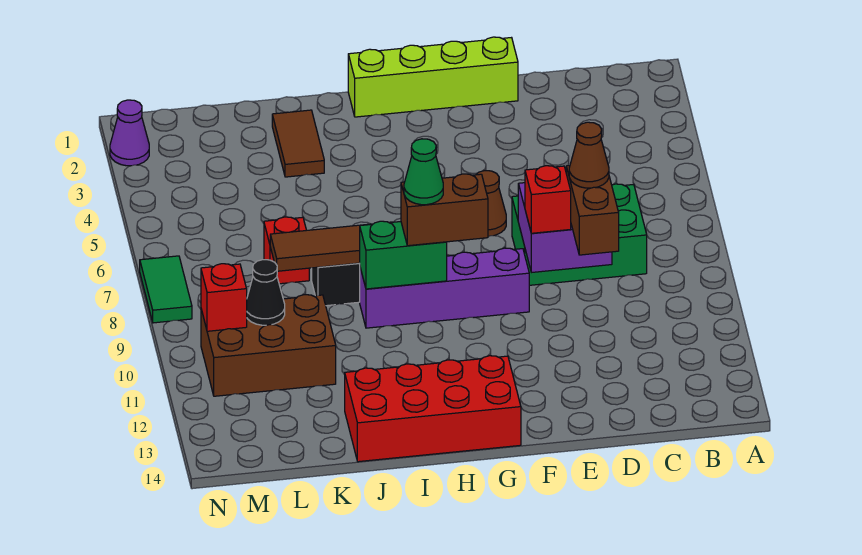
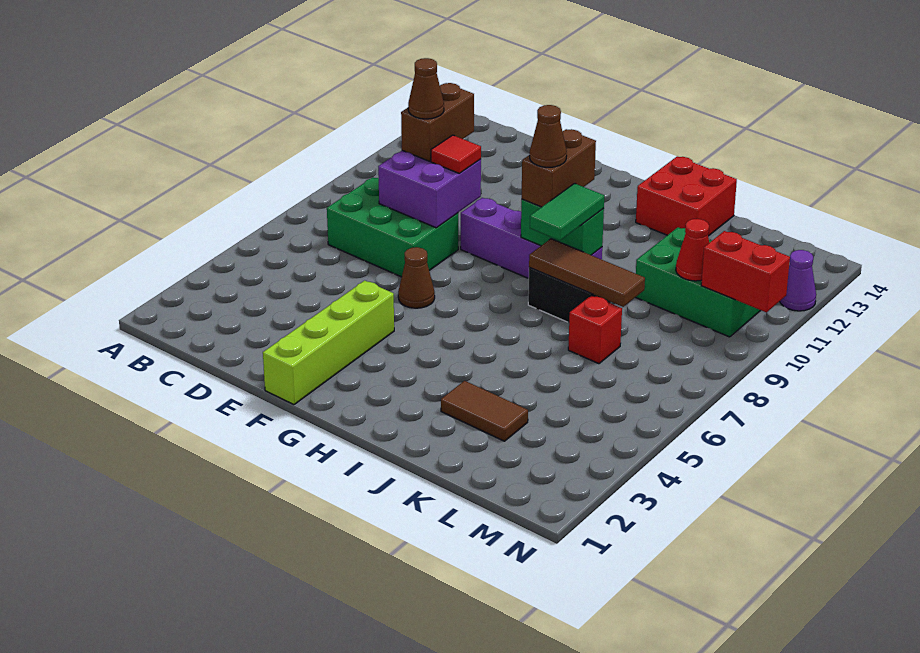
lime 1x4 brick [348,37,518,117] -> lime 1x4 brick turned to [263,280,394,405]
red 1x1 brick [525,166,571,233] -> red 1x1 tile [431,135,481,173]
brown 1x2 brick [401,174,488,246] -> brown 1x2 brick turned to [522,129,596,207]
red 2x4 brick [345,356,521,462] -> red 2x2 brick [636,156,737,236]
green 1x1 cone [404,139,443,205] -> brown 1x1 cone [530,105,567,167]
brown 1x2 tile [272,110,324,177] -> brown 1x2 tile turned to [441,381,528,441]
brown 2x3 brick [201,295,336,396] -> green 2x3 brick [636,227,761,337]
black 1x1 cone [247,260,285,325] -> red 1x1 cone [676,219,709,281]
red 1x1 brick [201,264,247,331] -> red 1x2 brick [701,231,790,313]
purple 1x1 cone [110,100,149,166] -> purple 1x1 cone moved to [780,250,816,311]
green 1x2 tile [140,256,192,323] -> green 1x2 tile moved to [530,183,604,241]

